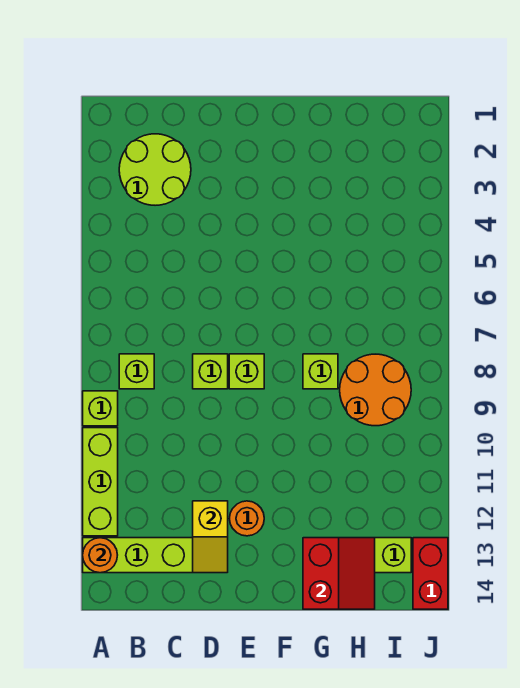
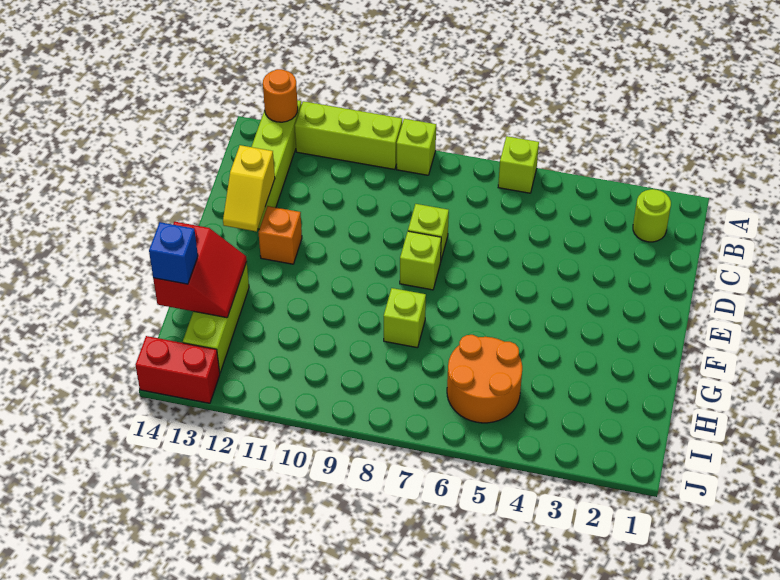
lime 2x2 round brick [119,134,191,205] -> lime 1x1 round brick [633,189,671,242]
lime 1x1 brick [119,354,154,389] -> lime 1x1 brick moved to [498,136,539,193]
yellow 1x2 slope [193,501,228,573] -> yellow 1x2 slope turned to [223,145,275,232]
orange 1x1 round brick [230,501,264,536] -> orange 1x1 brick [259,206,302,264]
red 2x2 slope [303,538,375,609] -> red 2x2 slope turned to [153,222,247,318]
orange 2x2 round brick [340,354,411,426] -> orange 2x2 round brick moved to [447,335,522,423]
none -> blue 1x1 brick [149,222,198,284]

